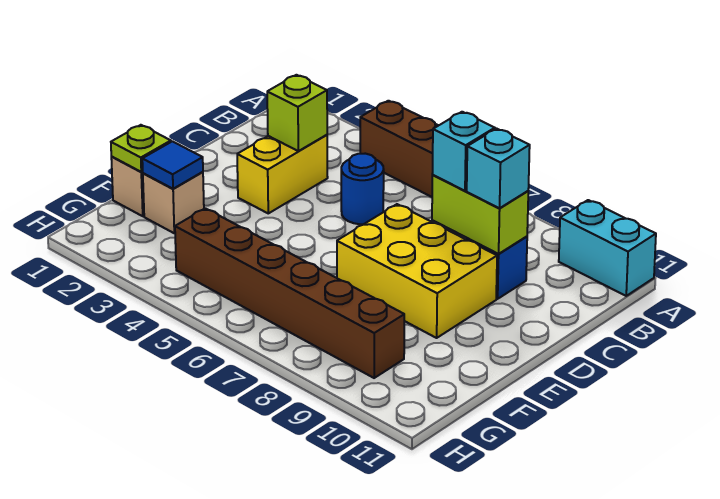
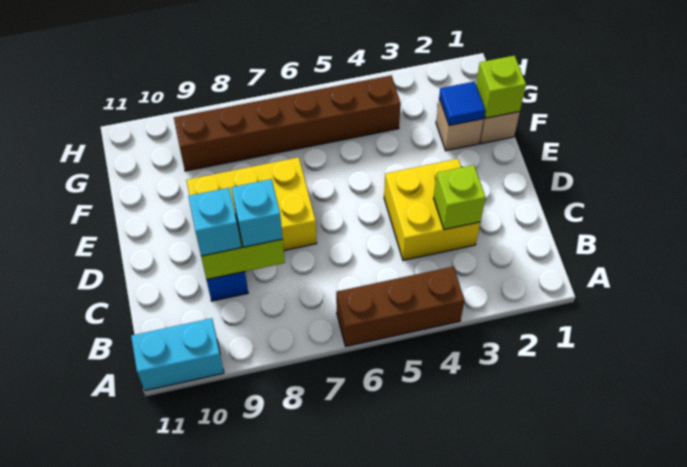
yellow 1x2 brick [237,135,328,213] -> yellow 2x2 brick [384,159,480,260]
blue 1x1 round brick [341,154,384,224] -> none
lime 1x1 plate [111,125,171,172] -> lime 1x1 brick [476,56,526,118]

